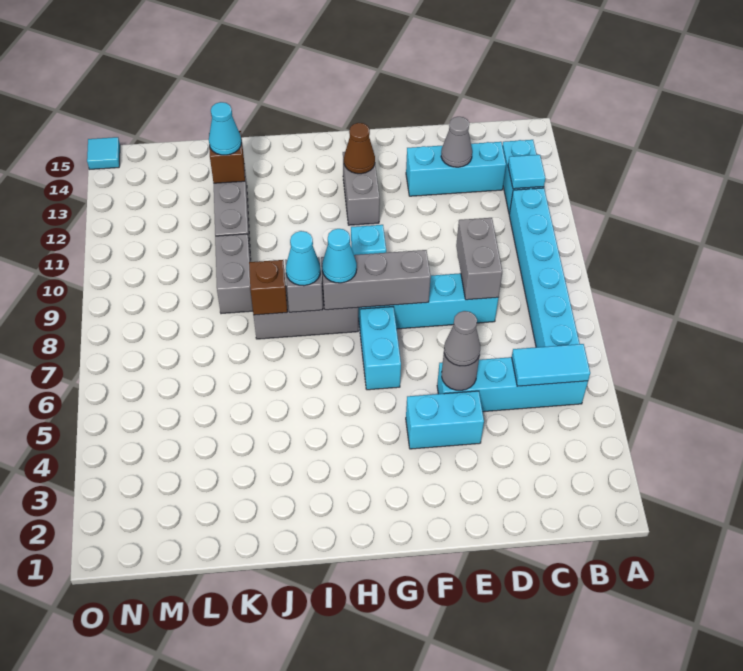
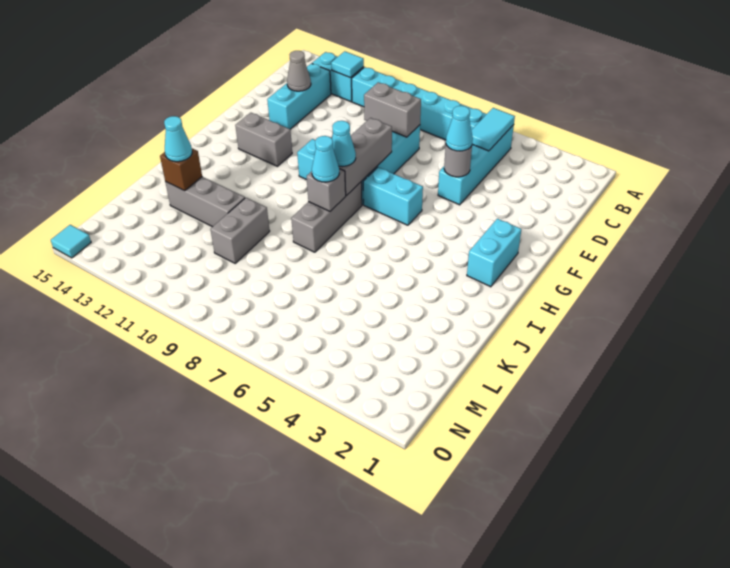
cyan 1x2 brick [406,391,484,449] -> cyan 1x2 brick moved to [467,219,521,287]
grey 1x1 cone [444,311,480,366] -> cyan 1x1 cone [446,106,473,151]
brown 1x1 cone [344,123,375,174] -> none
brown 1x1 brick [249,260,287,315] -> none
grey 1x2 brick [215,234,253,314] -> grey 1x2 brick turned to [210,198,270,263]

